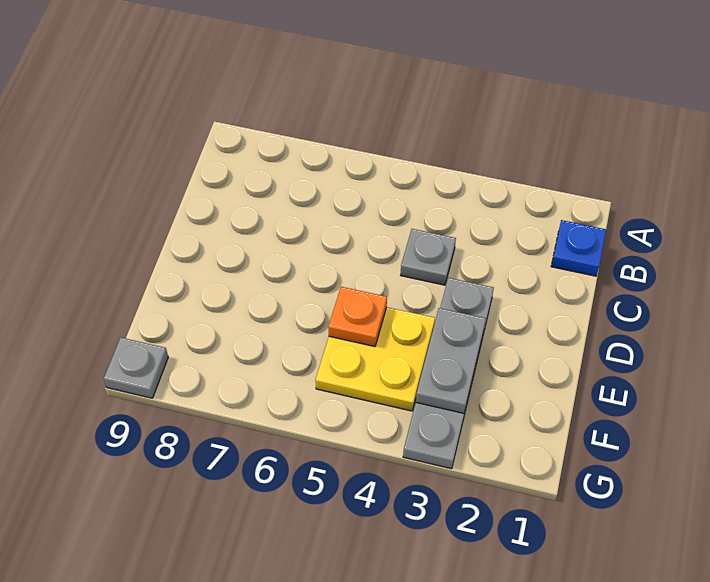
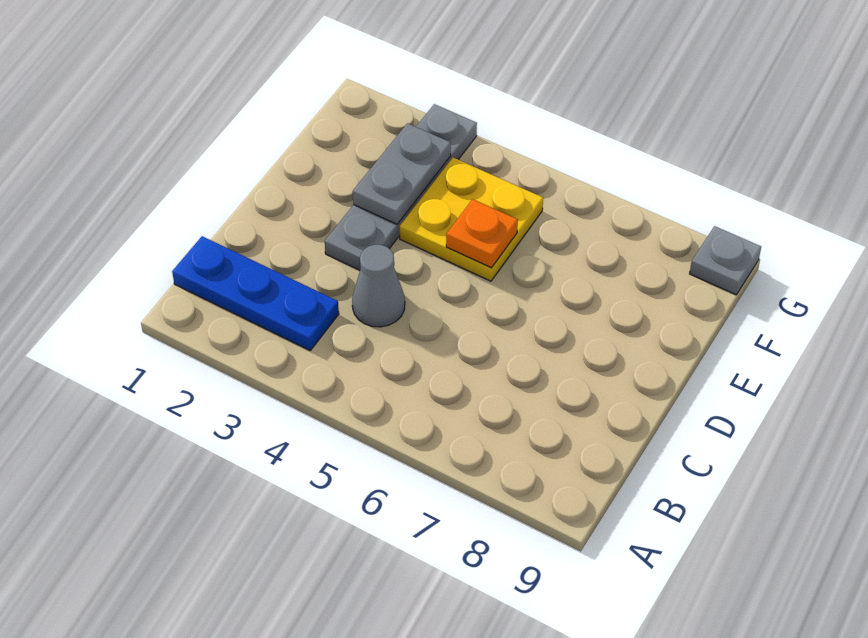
blue 1x1 plate [551,220,606,276] -> blue 1x3 plate [172,236,339,350]
grey 1x1 plate [401,229,456,285] -> grey 1x1 cone [352,245,405,327]

